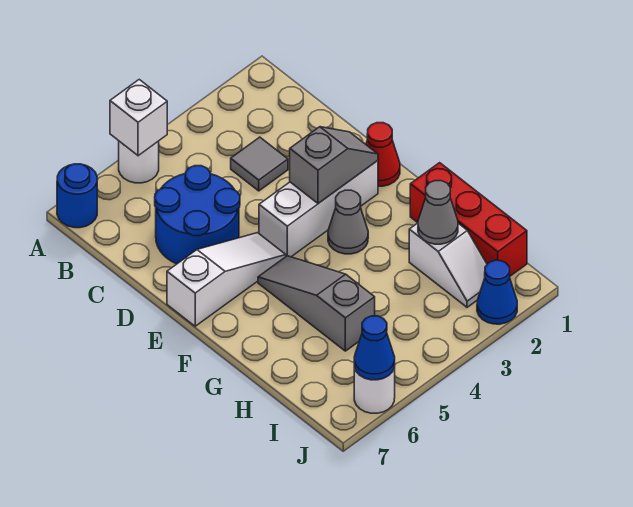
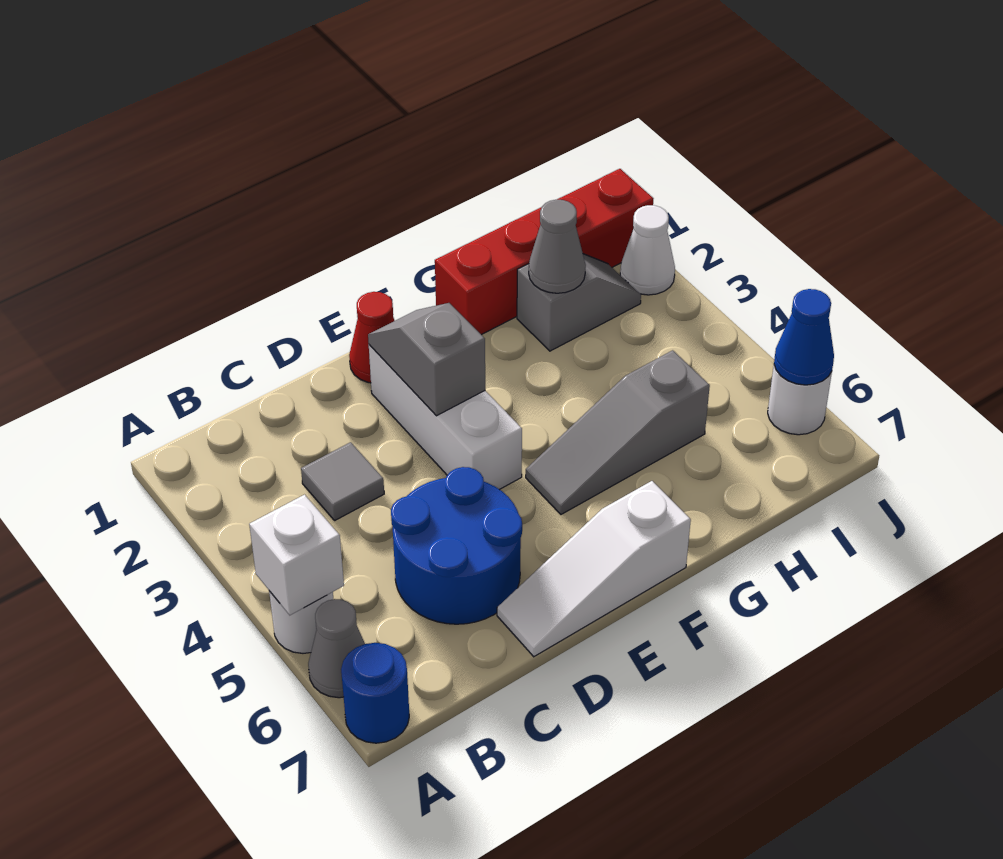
white 1x3 slope [167,233,286,326] -> white 1x3 slope turned to [497,481,691,657]
grey 1x1 cone [328,190,368,254] -> grey 1x1 cone moved to [308,599,365,698]
red 1x3 brick [410,163,527,276] -> red 1x4 brick [435,169,653,335]
white 1x2 slope [409,223,487,307] -> grey 1x2 slope [517,254,641,351]
blue 1x1 cone [477,260,517,324] -> white 1x1 cone [620,205,675,295]

